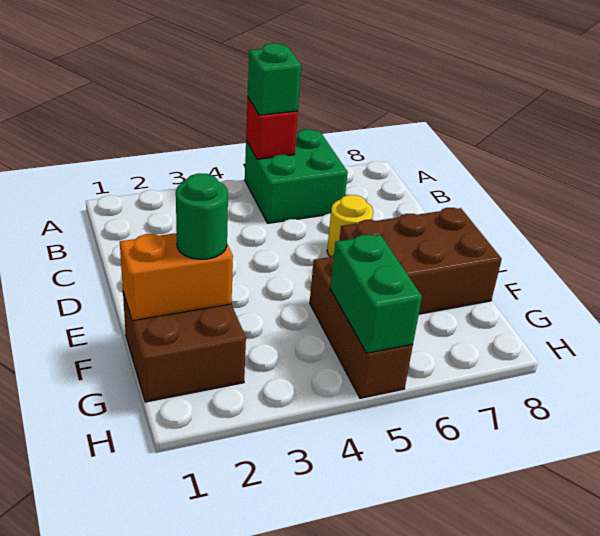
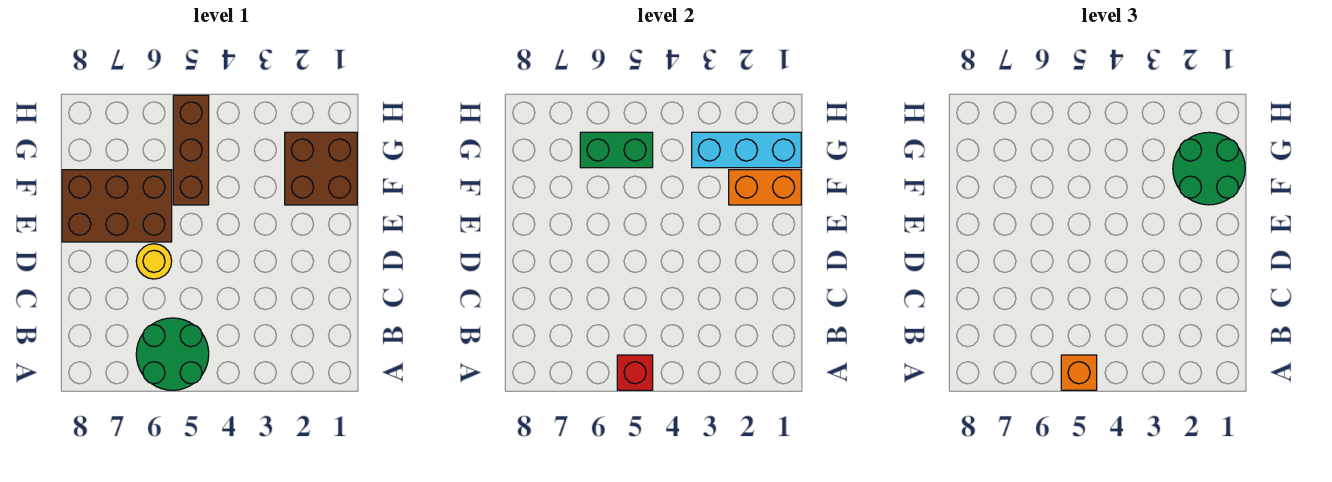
green 2x2 brick [245,129,348,223] -> green 2x2 round brick [136,318,209,390]
green 1x1 brick [248,43,301,115] -> orange 1x1 brick [1061,355,1097,390]
green 1x1 round brick [176,173,228,259] -> green 2x2 round brick [1173,132,1245,205]
none -> cyan 1x3 brick [692,132,801,168]
green 1x2 brick [330,234,422,353] -> green 1x2 brick turned to [580,132,653,168]

